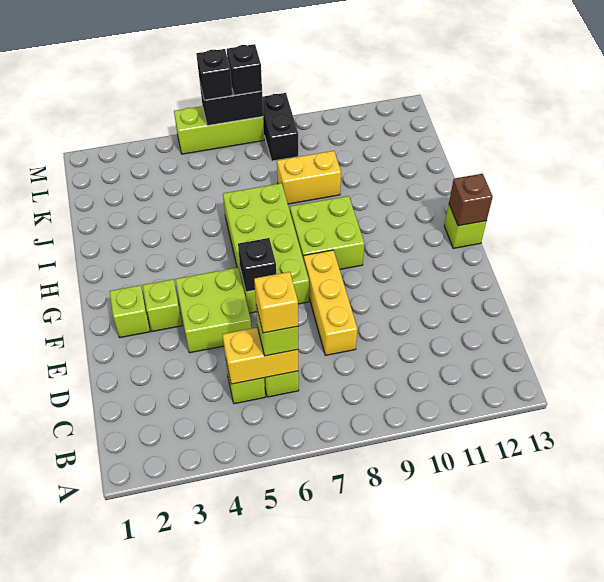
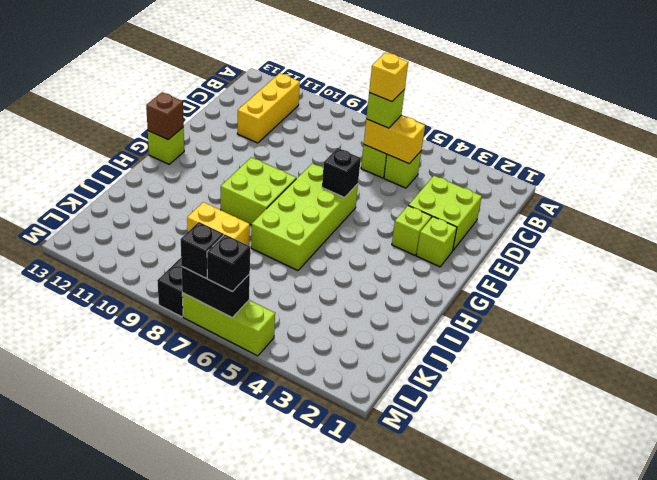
yellow 1x3 brick [304,250,358,355] -> yellow 1x3 brick moved to [237,73,300,143]
lime 2x2 brick [175,268,251,353] -> lime 2x2 brick moved to [408,176,482,250]

